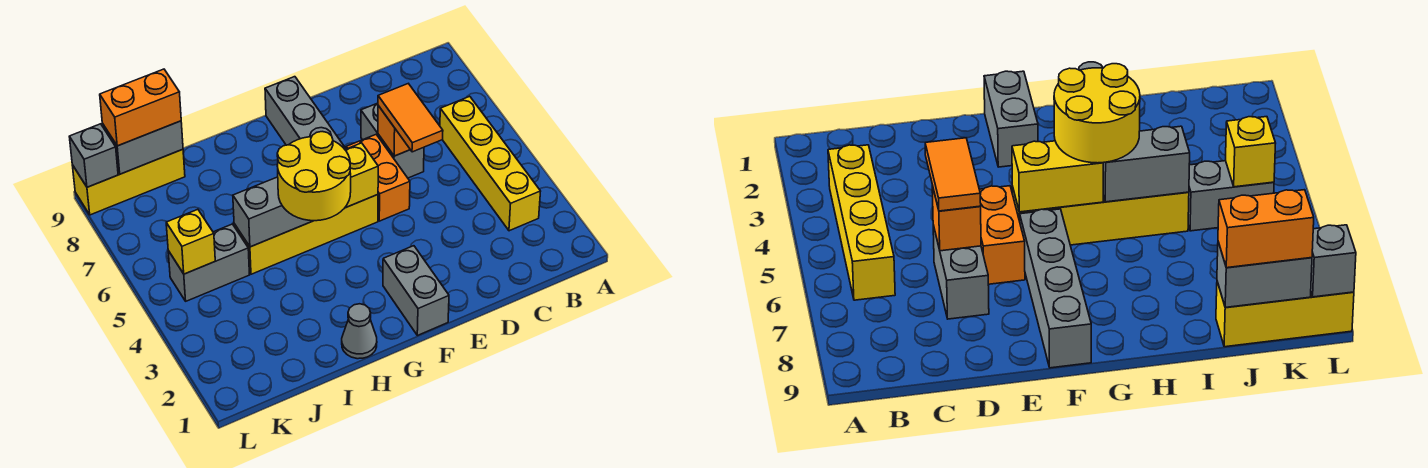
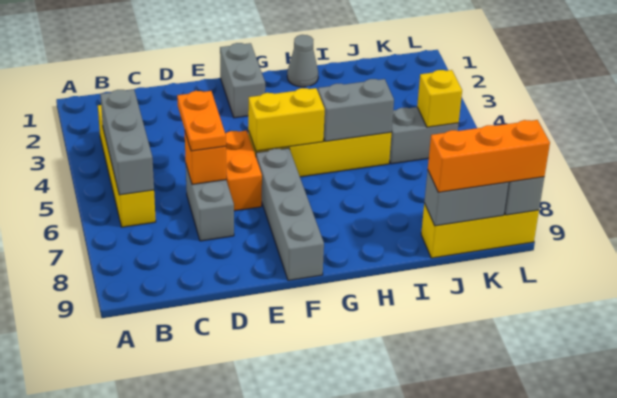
none -> grey 1x3 brick [100,90,154,195]
orange 1x2 tile [378,84,443,152] -> orange 1x2 plate [177,91,226,151]
yellow 2x2 round brick [277,132,351,221] -> none
orange 1x2 brick [100,69,181,146] -> orange 1x3 brick [428,120,550,192]

